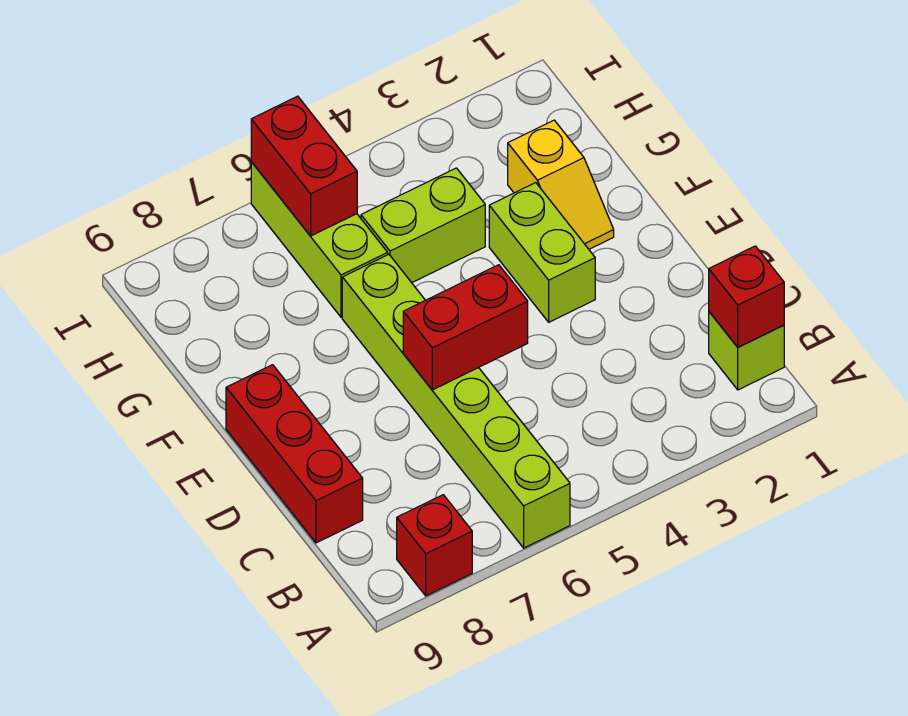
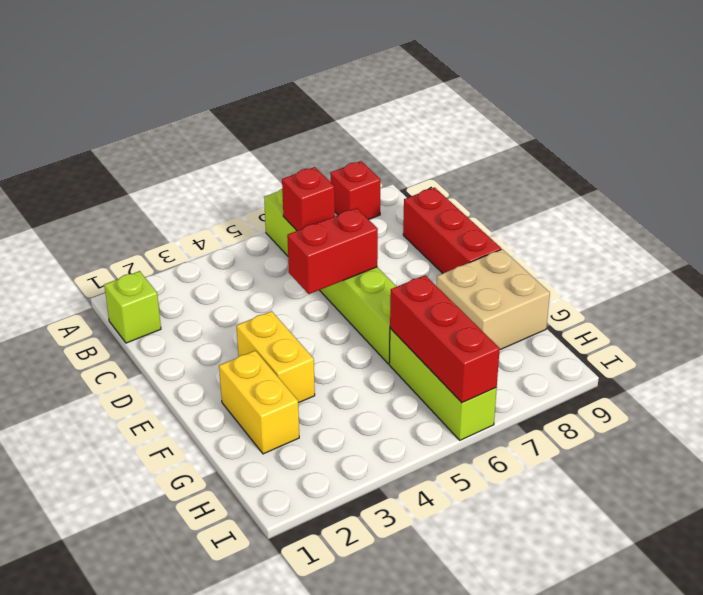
red 1x1 brick [709,246,784,347] -> red 1x1 brick moved to [282,167,335,231]
lime 1x2 brick [489,183,595,322] -> yellow 1x2 brick [237,311,315,403]
yellow 1x2 slope [508,120,614,249] -> yellow 1x2 brick [219,351,299,454]
none -> tan 2x2 brick [437,249,550,350]
lime 1x2 brick [361,168,485,283] -> none
red 1x2 brick [251,96,357,236] -> red 1x3 brick [390,275,500,403]

